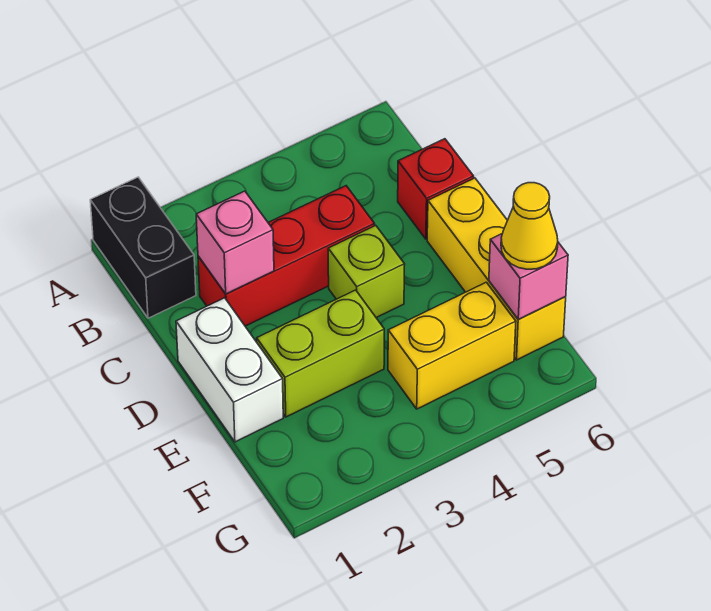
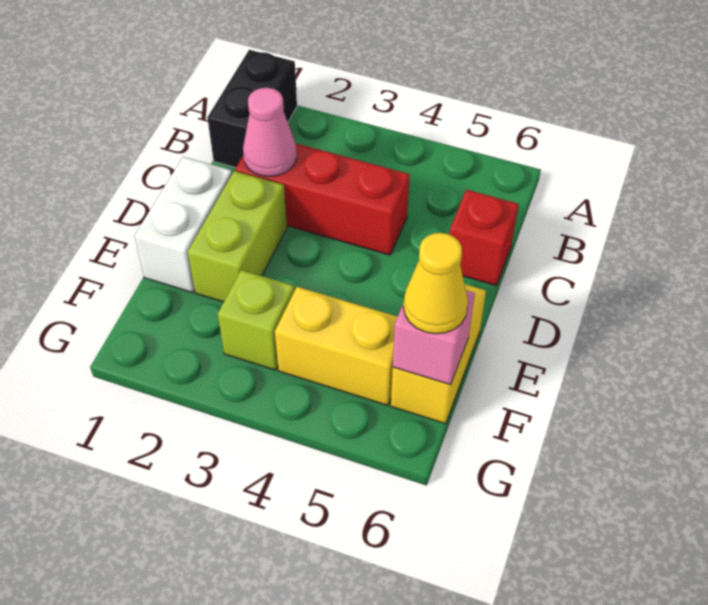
pink 1x1 brick [196,191,274,294] -> pink 1x1 cone [243,88,297,177]
lime 1x1 brick [328,226,405,318] -> lime 1x1 brick moved to [218,270,294,370]
yellow 1x3 brick [427,178,566,360] -> yellow 1x2 brick [391,284,486,424]
lime 1x2 brick [257,290,384,417] -> lime 1x2 brick turned to [188,171,287,302]

